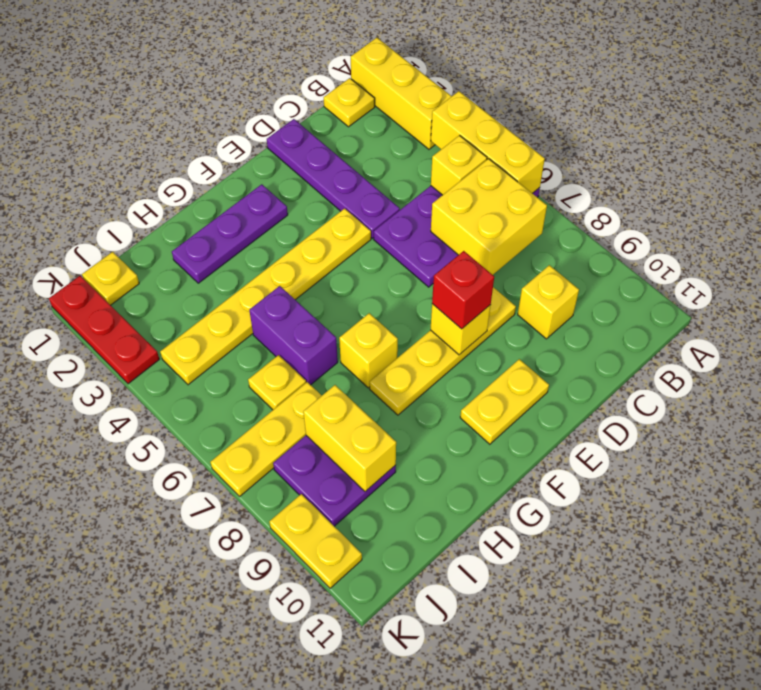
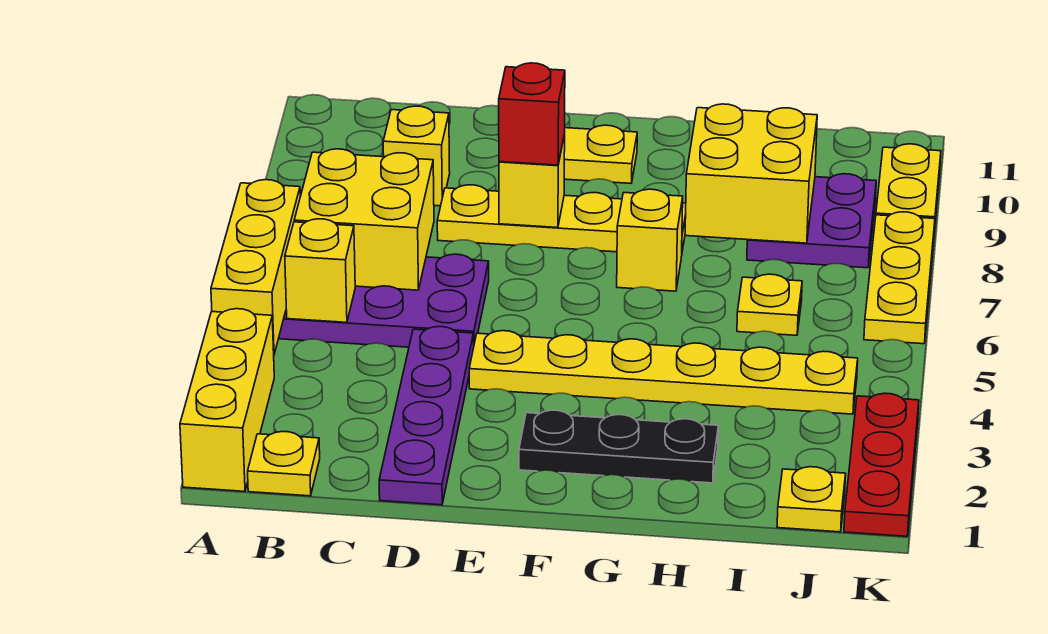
purple 1x3 plate [172,184,288,283] -> black 1x3 plate [519,410,719,483]
purple 1x2 brick [249,286,338,385] -> none
yellow 1x3 plate [210,382,322,497] -> yellow 1x3 plate turned to [864,212,935,344]
yellow 1x2 brick [303,385,396,492] -> yellow 2x2 brick [685,104,817,243]

